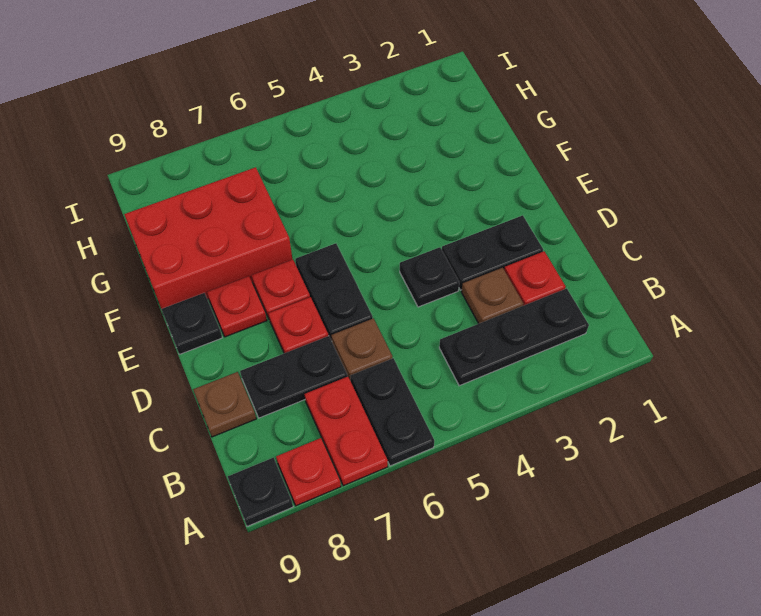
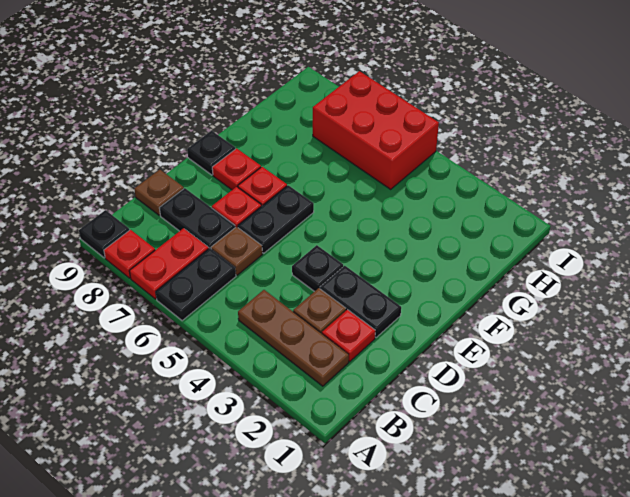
black 1x3 plate [439,288,589,386] -> brown 1x3 plate [238,290,349,386]
red 2x3 brick [124,167,292,309] -> red 2x3 brick moved to [313,71,439,189]

